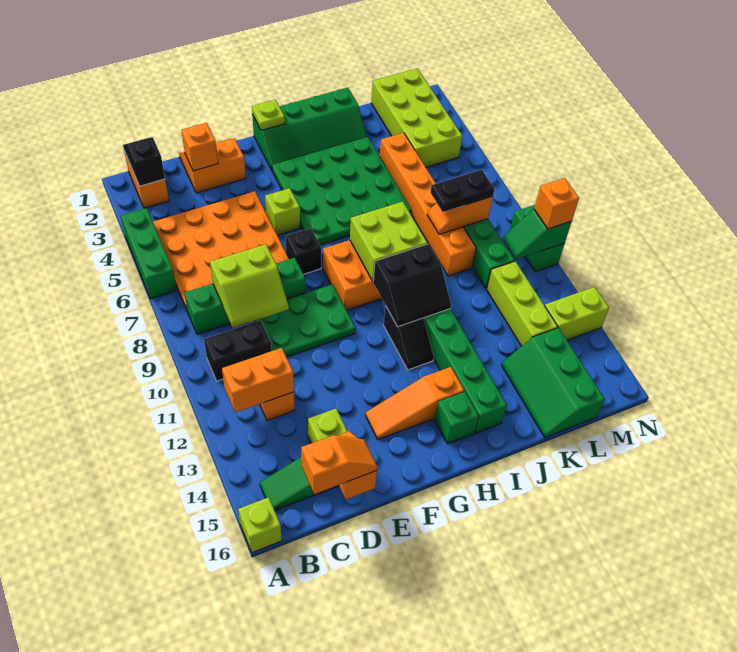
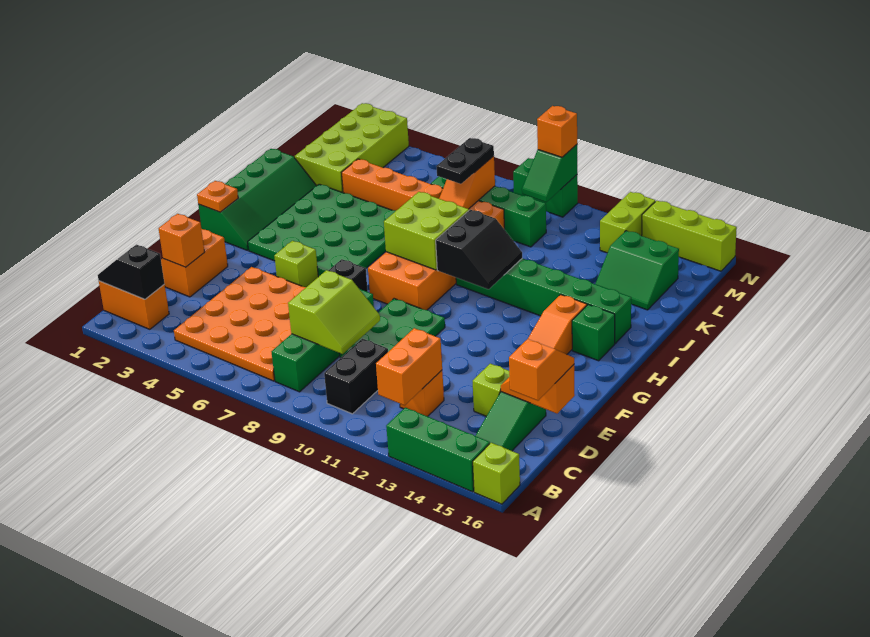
green 1x3 brick [121,208,177,299] -> green 1x3 brick moved to [386,407,490,492]
lime 1x1 plate [252,100,285,130] -> orange 1x1 plate [197,181,238,212]
black 1x2 slope [384,306,434,370] -> none
green 2x3 slope [502,328,605,437] -> green 2x2 slope [595,231,679,310]
lime 2x4 brick [371,69,462,167] -> lime 2x4 brick turned to [295,103,409,193]
lime 1x3 brick [487,261,558,346] -> lime 1x3 brick moved to [642,201,737,271]

